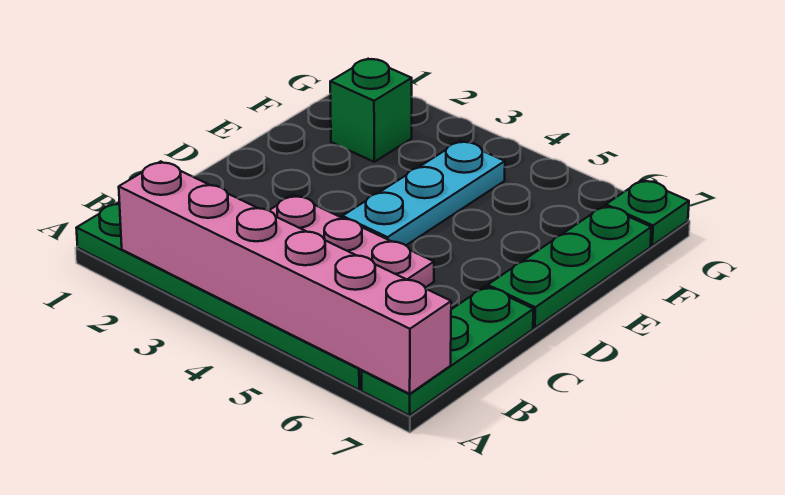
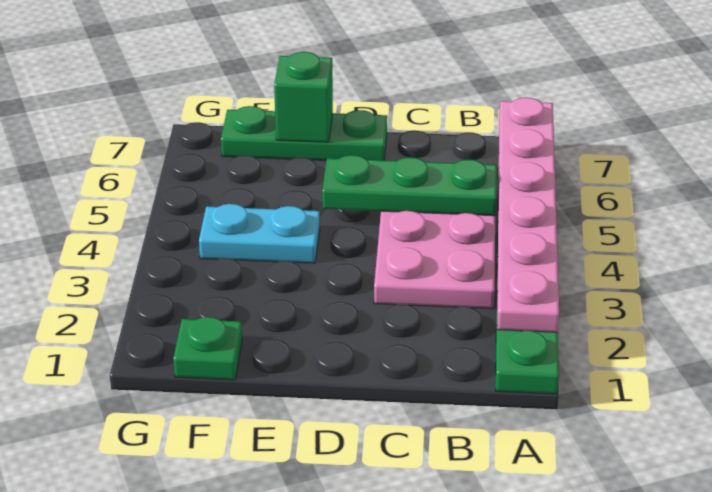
pink 1x6 brick [119,161,451,394] -> pink 1x6 plate [497,98,559,332]
green 1x3 plate [362,286,533,415] -> green 1x3 plate moved to [322,155,497,216]
cyan 1x3 plate [342,141,505,245] -> cyan 1x2 plate [199,204,320,263]
green 1x1 brick [330,59,412,162] -> green 1x1 brick moved to [274,52,333,142]
green 1x1 plate [606,180,689,245] -> green 1x1 plate moved to [173,317,242,380]

